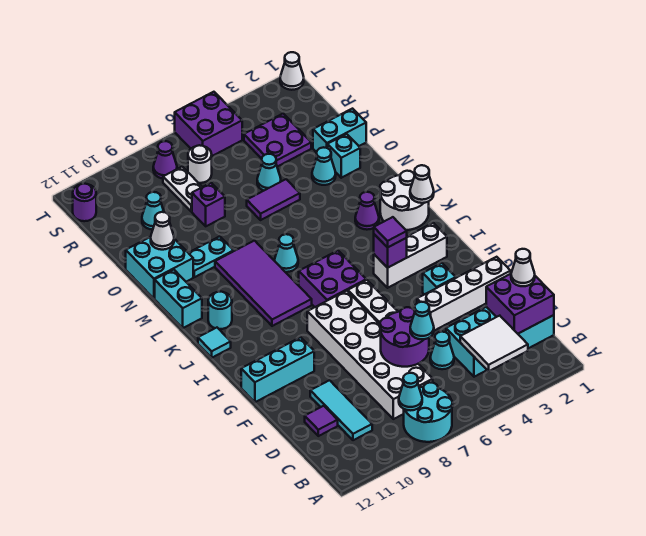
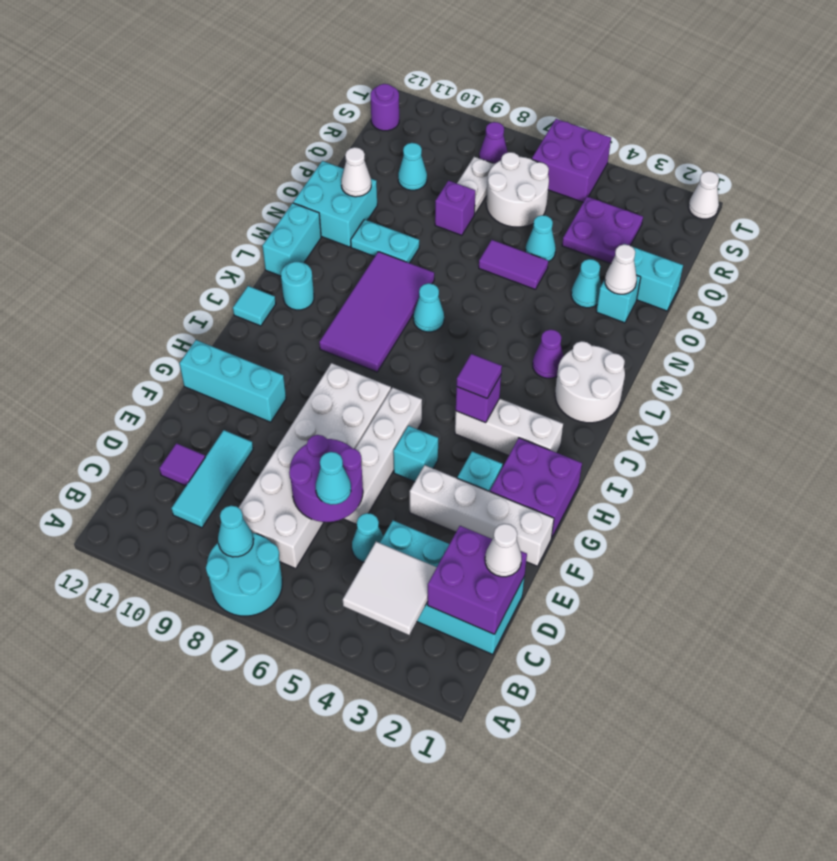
none -> cyan 1x1 brick [393,426,438,482]
purple 2x2 brick [299,251,366,307] -> purple 2x2 brick moved to [490,438,582,538]
white 1x1 cone [410,165,434,203] -> white 1x1 cone moved to [605,244,637,294]
white 1x1 round brick [188,145,212,183] -> white 2x2 round brick [486,152,549,227]

